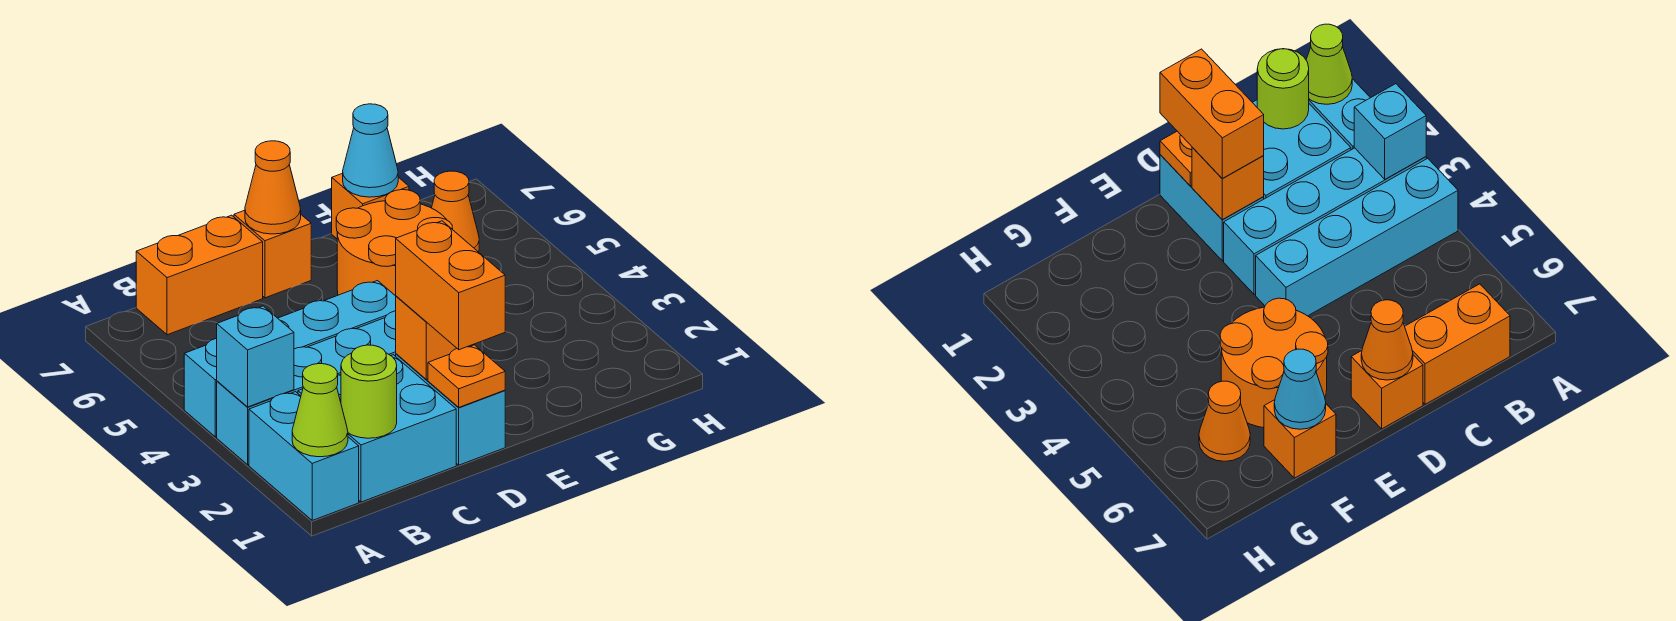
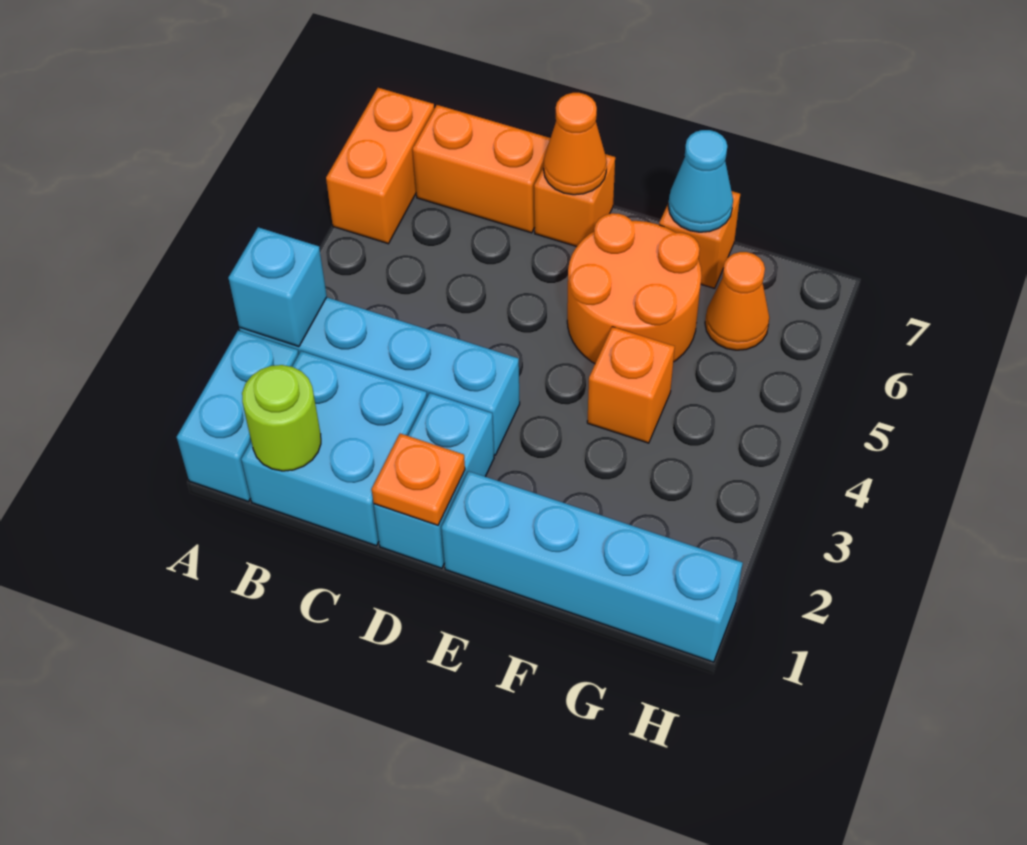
lime 1x1 cone [292,364,348,457] -> none
cyan 1x4 brick [184,281,396,437] -> cyan 1x4 brick moved to [442,471,743,662]
orange 1x2 brick [396,221,505,350] -> orange 1x2 brick moved to [326,88,434,244]
orange 1x1 brick [396,296,473,380] -> orange 1x1 brick moved to [587,327,675,443]

